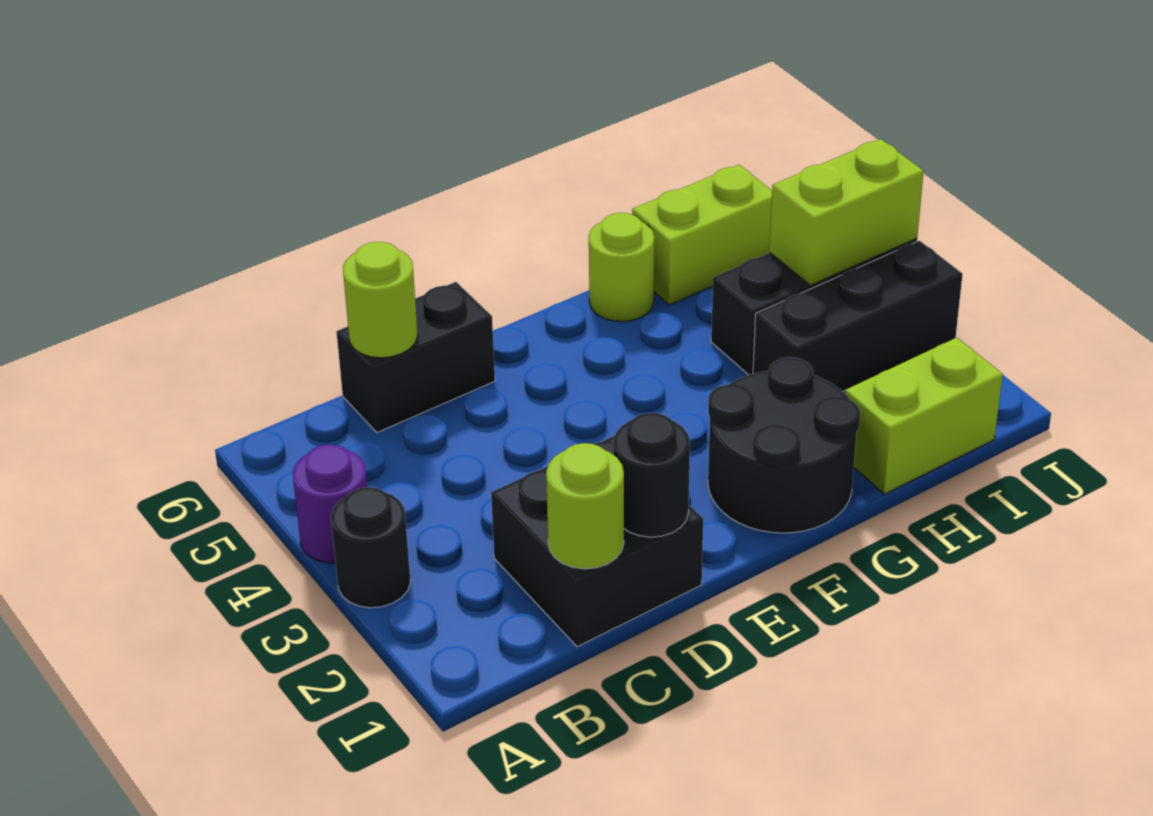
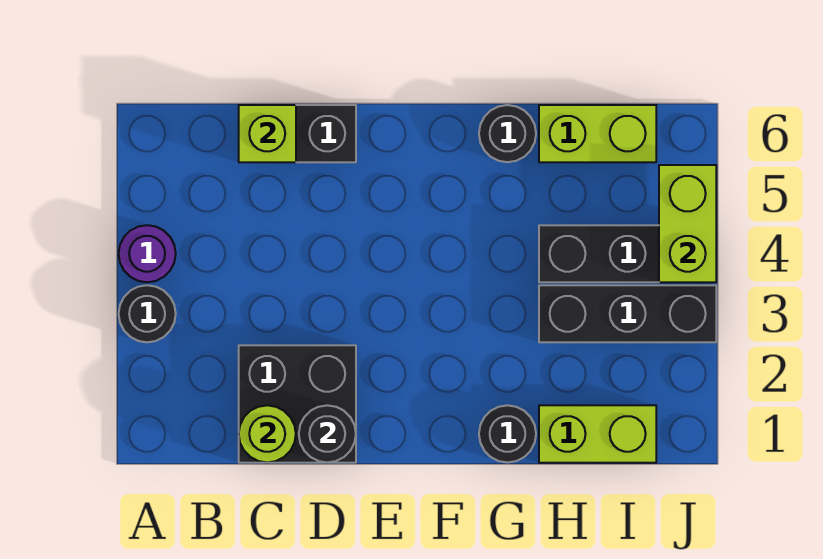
lime 1x1 round brick [343,242,418,358] -> lime 1x1 brick [239,105,296,162]
black 2x2 round brick [708,357,860,533] -> black 1x1 round brick [479,405,536,462]
lime 1x1 round brick [589,213,654,322] -> black 1x1 round brick [479,105,536,162]
lime 1x2 brick [769,139,924,286] -> lime 1x2 brick turned to [659,165,716,282]

